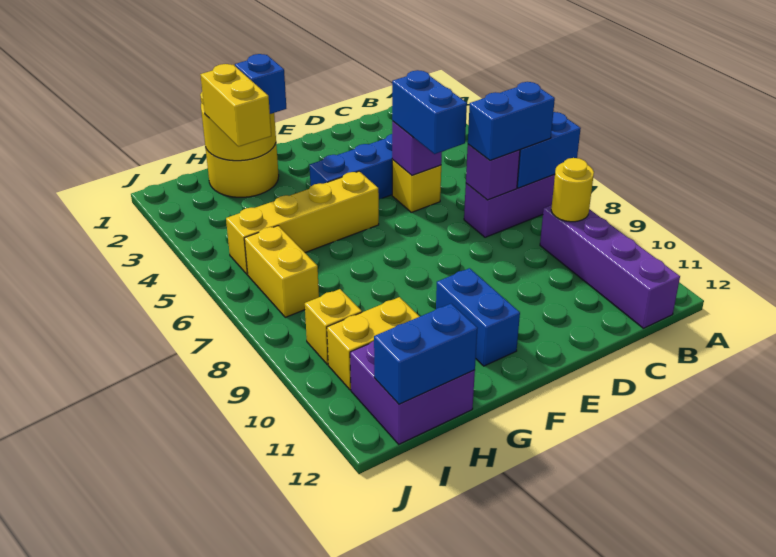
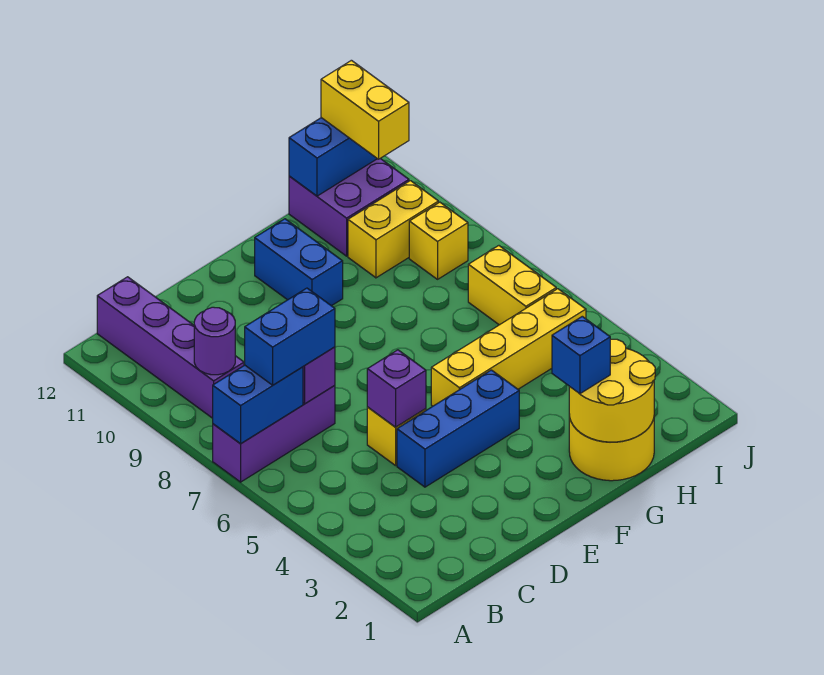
yellow 1x1 round brick [551,158,594,222] -> purple 1x1 round brick [194,307,235,375]
blue 1x2 brick [392,70,467,154] -> none
yellow 1x2 brick [200,64,271,147] -> yellow 1x2 brick moved to [321,60,409,159]

